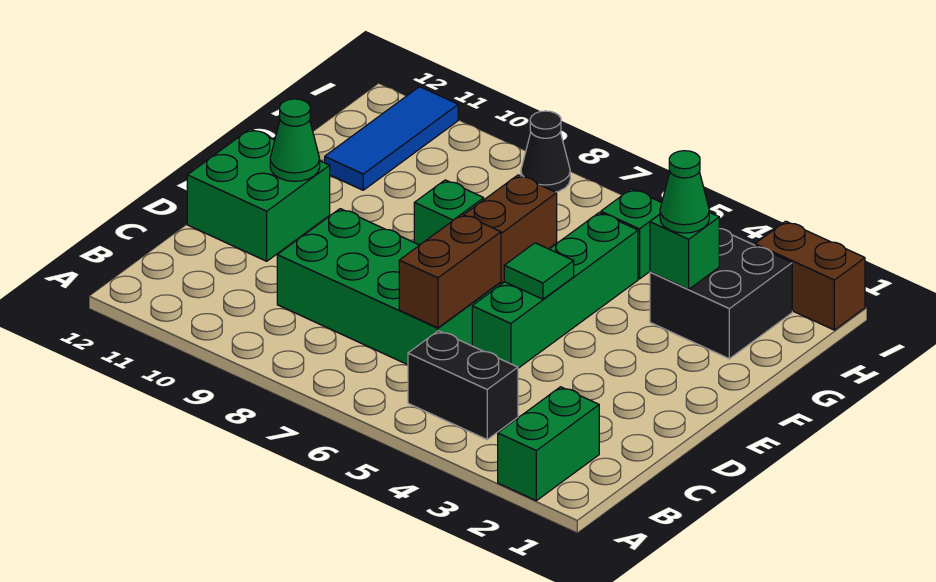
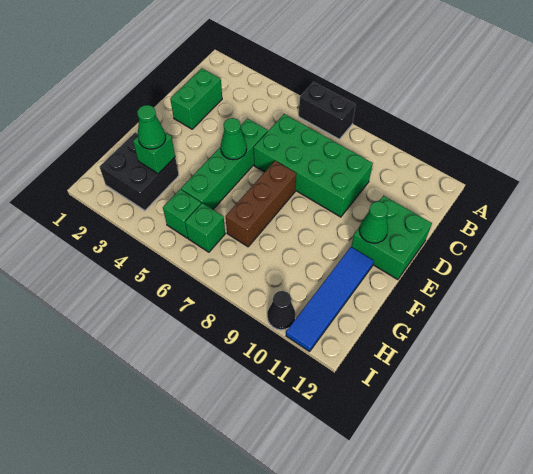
green 1x2 brick [498,387,599,501] -> green 1x2 brick moved to [170,68,222,129]
black 1x2 brick [408,331,518,439] -> black 1x2 brick moved to [299,82,356,139]
brown 1x2 brick [399,214,501,328] -> none
green 1x1 tile [504,243,574,299] -> green 1x1 cone [221,118,247,160]
green 1x1 brick [414,180,484,245] -> green 1x1 brick moved to [185,203,225,252]
blue 1x3 tile [325,87,458,190] -> blue 1x4 tile [286,247,374,352]
brown 1x2 brick [755,221,865,330] -> none
black 1x1 cone [521,111,570,192] -> black 1x1 cone moved to [267,291,296,330]

